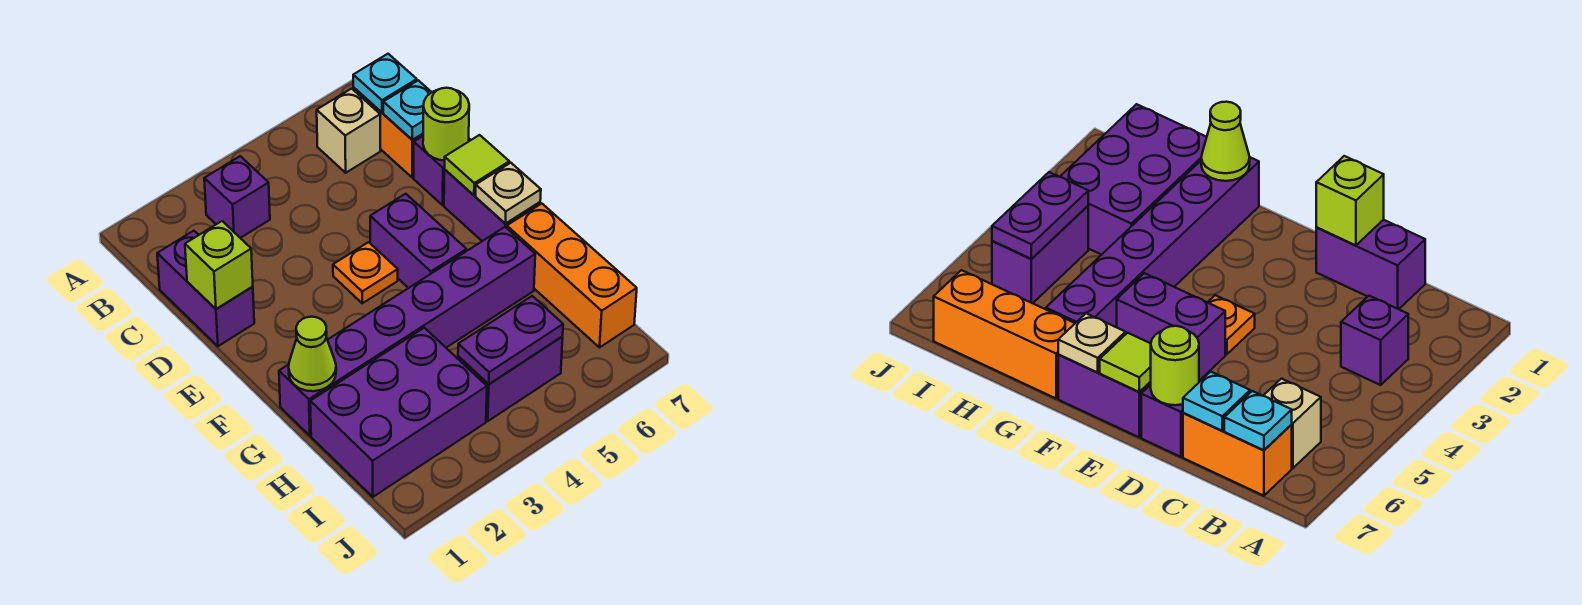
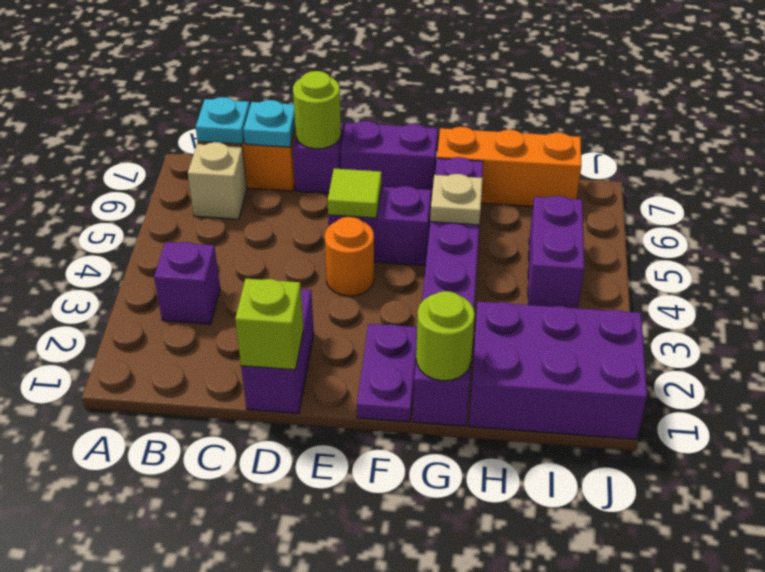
purple 1x2 brick [157,231,254,346] -> purple 1x2 brick turned to [241,289,314,414]
orange 1x1 plate [333,242,398,303] -> orange 1x1 round brick [325,217,374,296]
lime 1x1 tile [445,135,509,195] -> lime 1x1 tile moved to [328,168,381,218]
tan 1x1 plate [476,163,541,224] -> tan 1x1 plate moved to [430,174,482,225]
lime 1x1 cone [289,317,336,391] -> lime 1x1 round brick [416,291,475,381]
purple 2x3 brick [310,328,487,497] -> purple 2x3 brick turned to [469,302,647,439]
purple 1x2 plate [458,296,563,384] -> purple 1x2 plate moved to [357,324,417,422]

